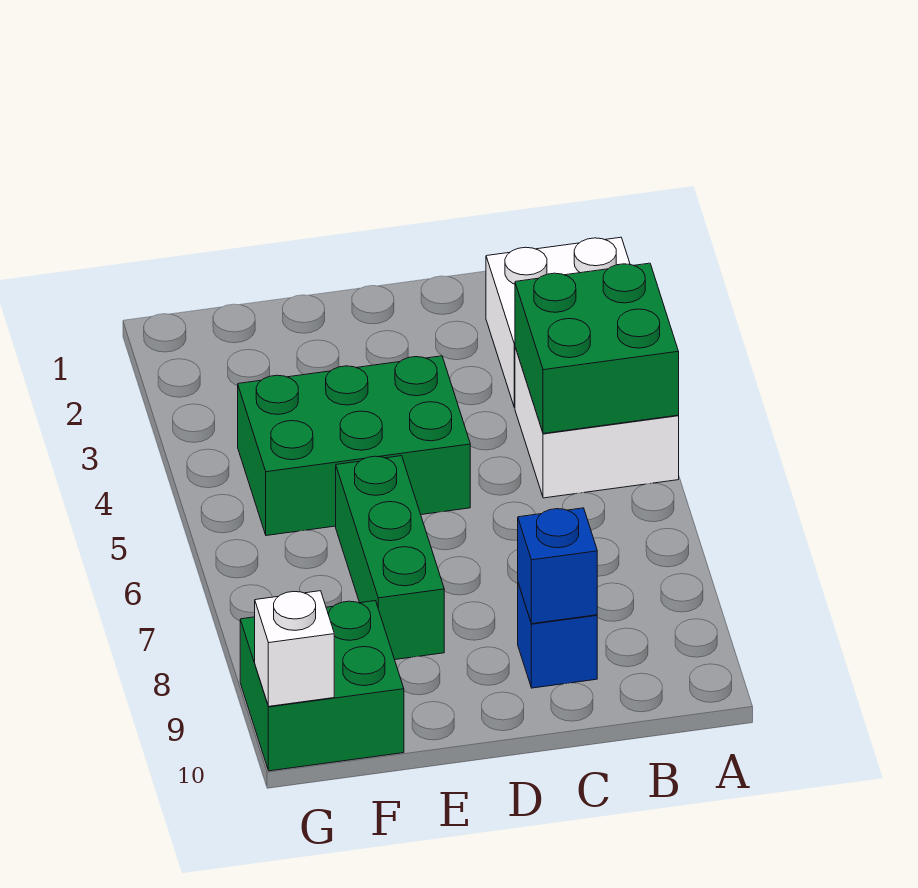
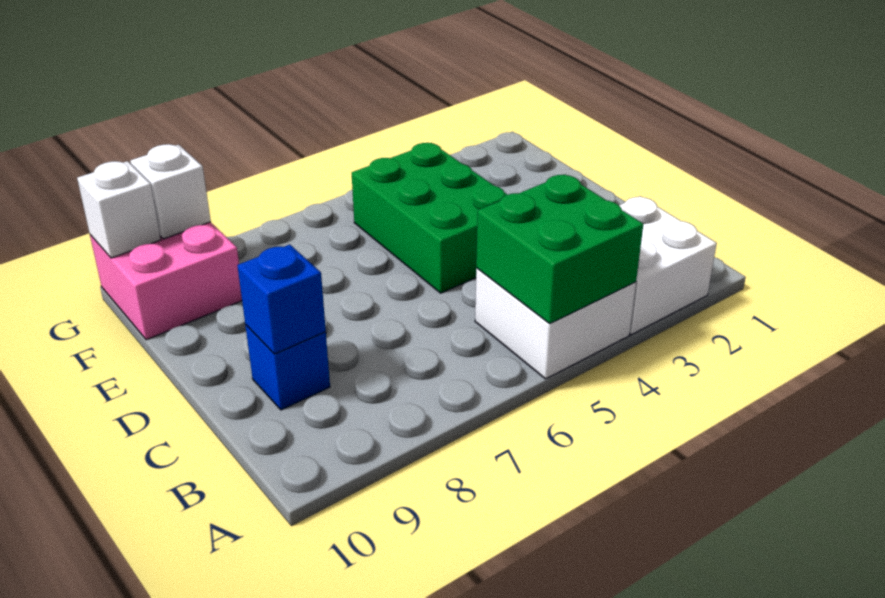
green 1x3 brick [336,456,444,660] -> none
green 2x2 brick [240,601,404,771] -> pink 2x2 brick [90,222,242,340]
none -> white 1x1 brick [130,144,211,239]

